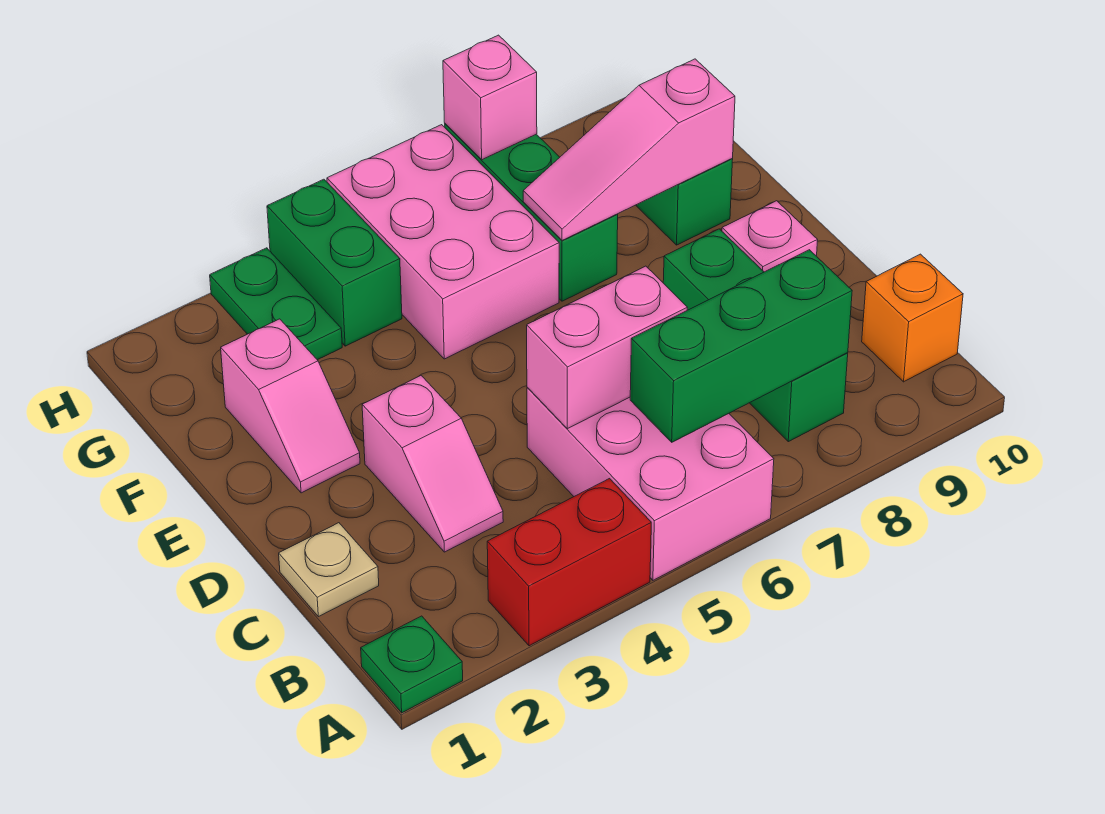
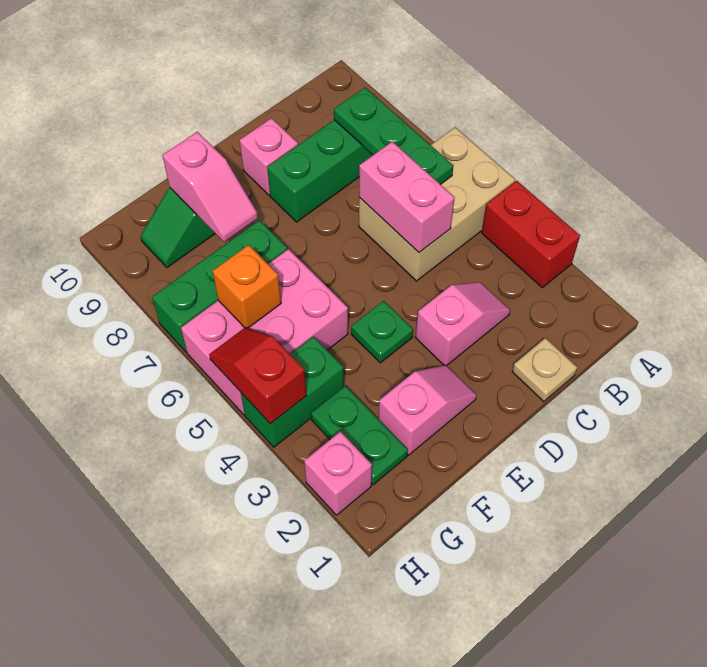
green 1x1 plate [361,616,463,713] -> green 1x1 plate moved to [351,301,413,363]
pink 2x3 brick [527,387,774,580] -> tan 2x3 brick [359,127,515,281]
green 1x3 brick [630,250,852,442] -> green 1x3 plate [334,88,453,185]
orange 1x1 brick [862,254,963,382] -> orange 1x1 brick moved to [213,245,281,328]
pink 1x3 slope [523,59,735,240] -> pink 1x2 slope [163,132,258,242]
green 1x2 plate [210,248,342,360] -> green 1x2 plate turned to [311,386,408,485]
none -> red 1x2 slope [209,327,307,424]
pink 1x1 brick [443,35,537,160] -> pink 1x1 brick moved to [304,432,372,515]

